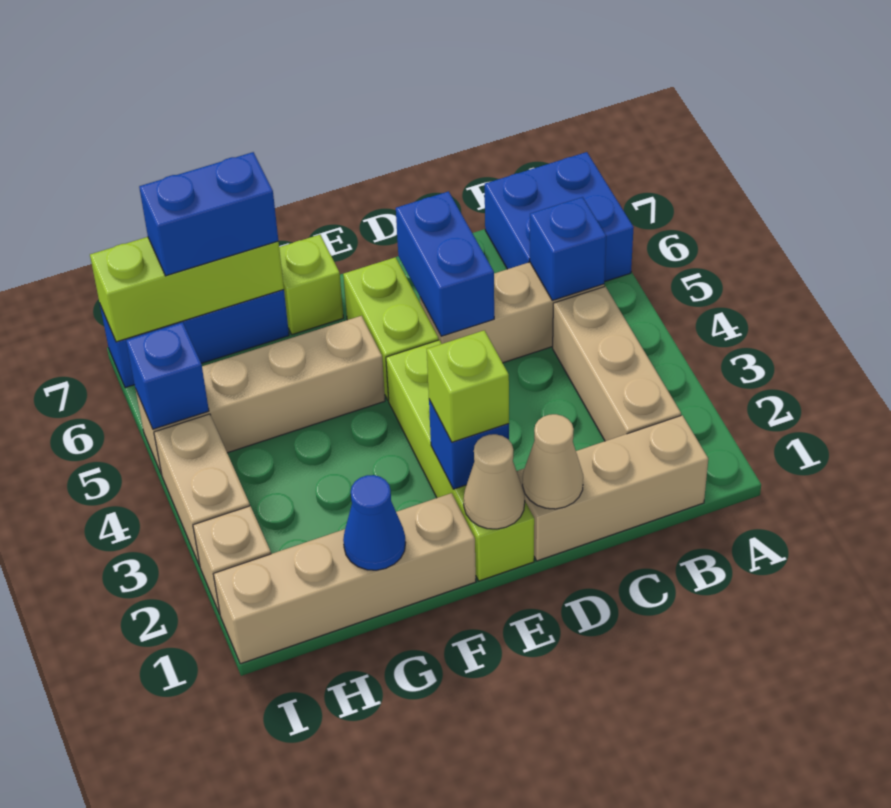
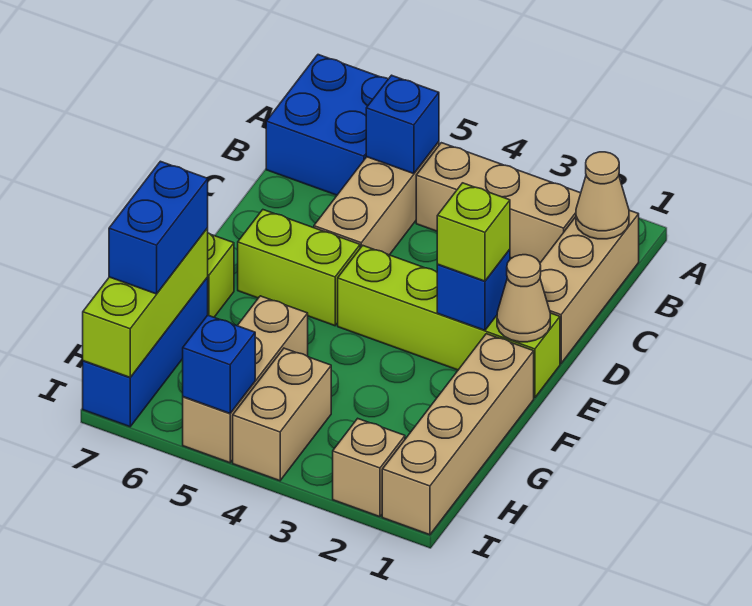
tan 1x1 cone [523,414,583,509] -> tan 1x1 cone moved to [576,152,629,239]
blue 1x2 brick [396,191,494,336] -> none
tan 1x4 brick [136,316,385,474] -> tan 1x3 brick [183,296,308,463]
blue 1x1 cone [343,475,406,570] -> none
tan 1x2 brick [154,414,250,566] -> tan 1x2 brick turned to [233,348,331,481]

